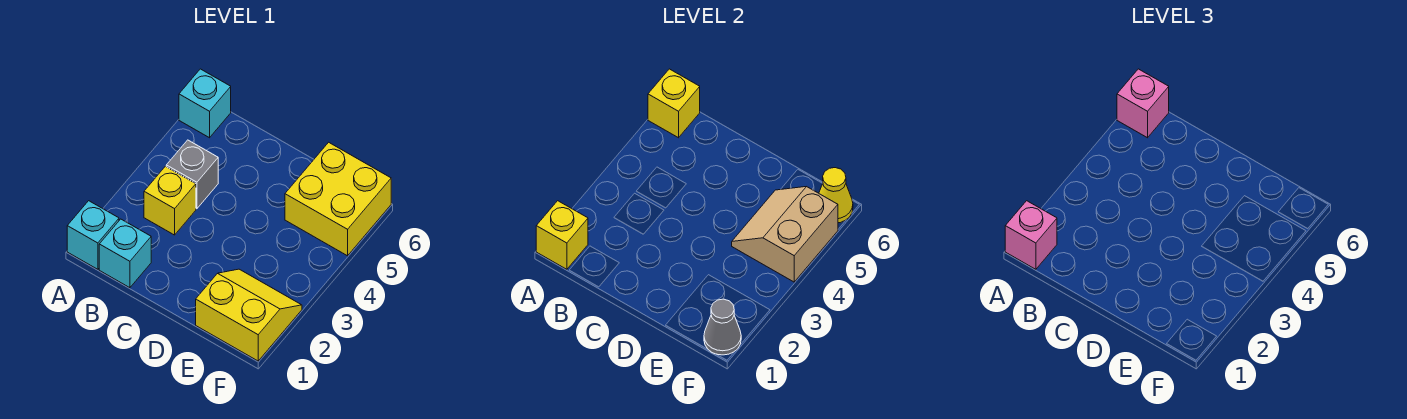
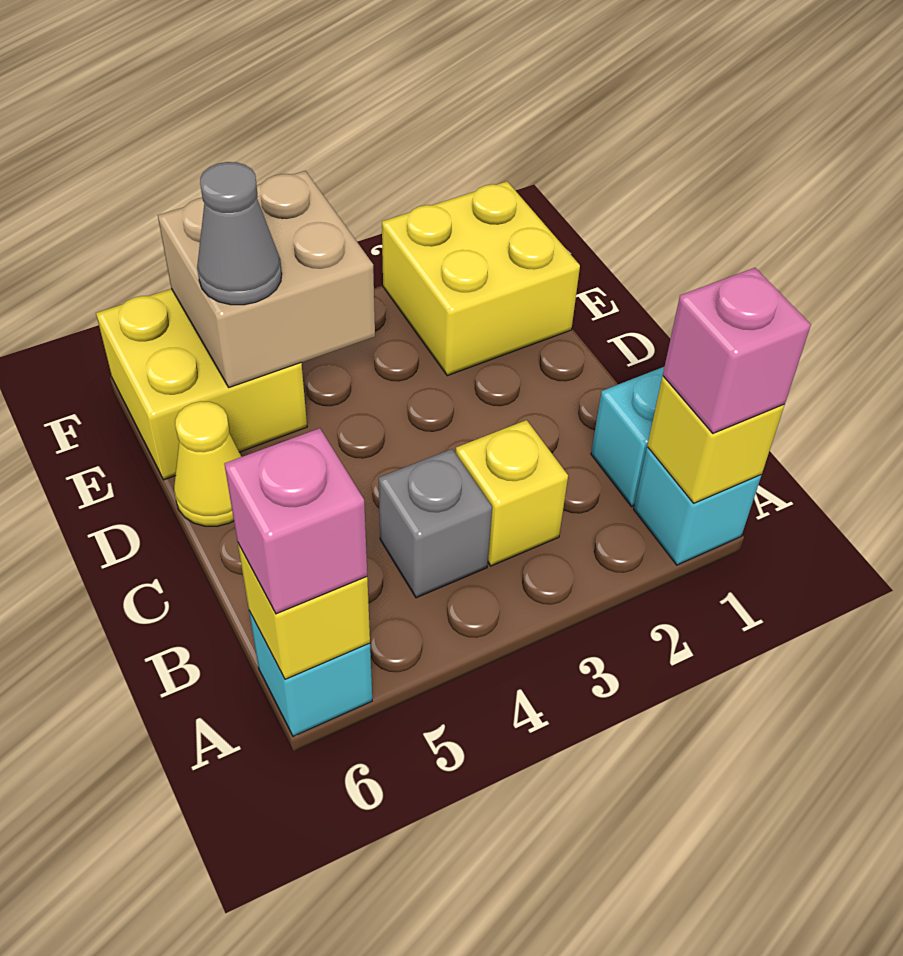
yellow 2x2 slope [196,269,302,361] -> yellow 2x2 brick [382,181,580,376]
tan 2x2 slope [732,187,838,282] -> tan 2x2 brick [158,171,375,387]
grey 1x1 cone [704,299,741,355] -> grey 1x1 cone moved to [197,162,282,305]
yellow 1x1 cone [819,168,853,223] -> yellow 1x1 cone moved to [174,401,241,526]

